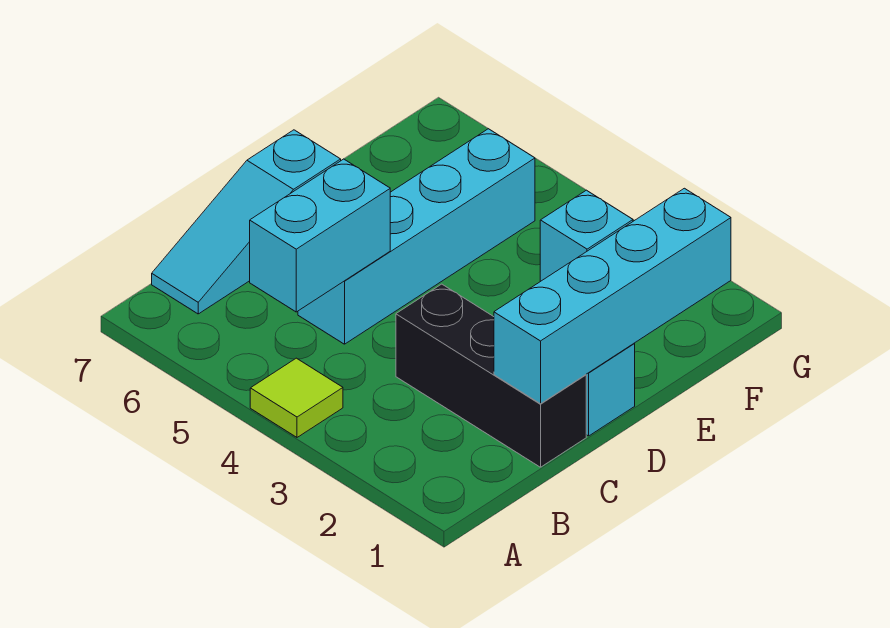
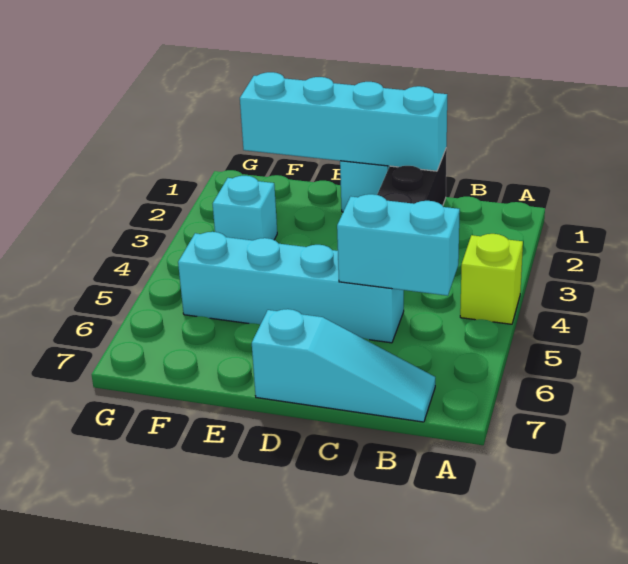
lime 1x1 tile [250,358,343,437] -> lime 1x1 brick [460,234,523,324]

